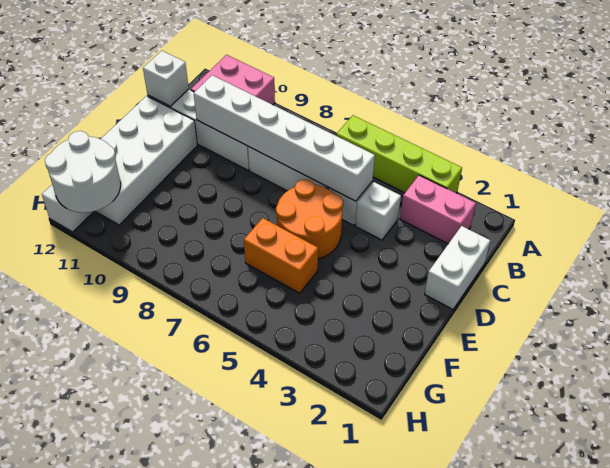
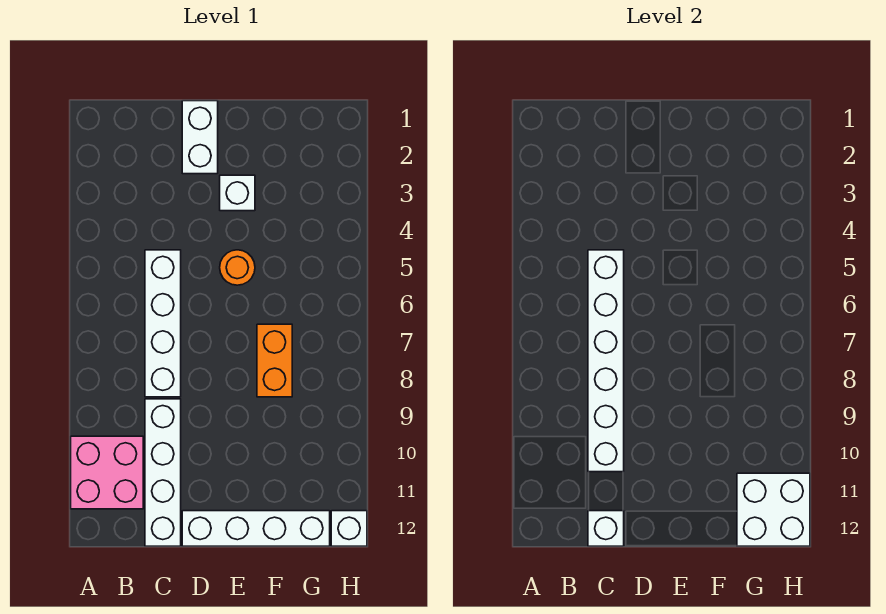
lime 1x4 brick [337,115,462,193] -> none
pink 1x2 brick [400,175,476,244] -> none
white 1x2 brick [425,226,490,309] -> white 1x2 brick turned to [182,101,218,174]
white 1x1 brick [355,182,401,240] -> white 1x1 brick moved to [220,175,255,211]
orange 2x2 round brick [276,179,343,259] -> orange 1x1 round brick [220,250,255,285]
white 2x4 brick [95,96,197,225] -> white 1x4 brick [182,511,330,546]
orange 1x2 brick [244,218,318,293] -> orange 1x2 brick moved to [257,324,292,397]
white 2x2 round brick [45,131,121,213] -> white 2x2 brick [737,473,810,546]

